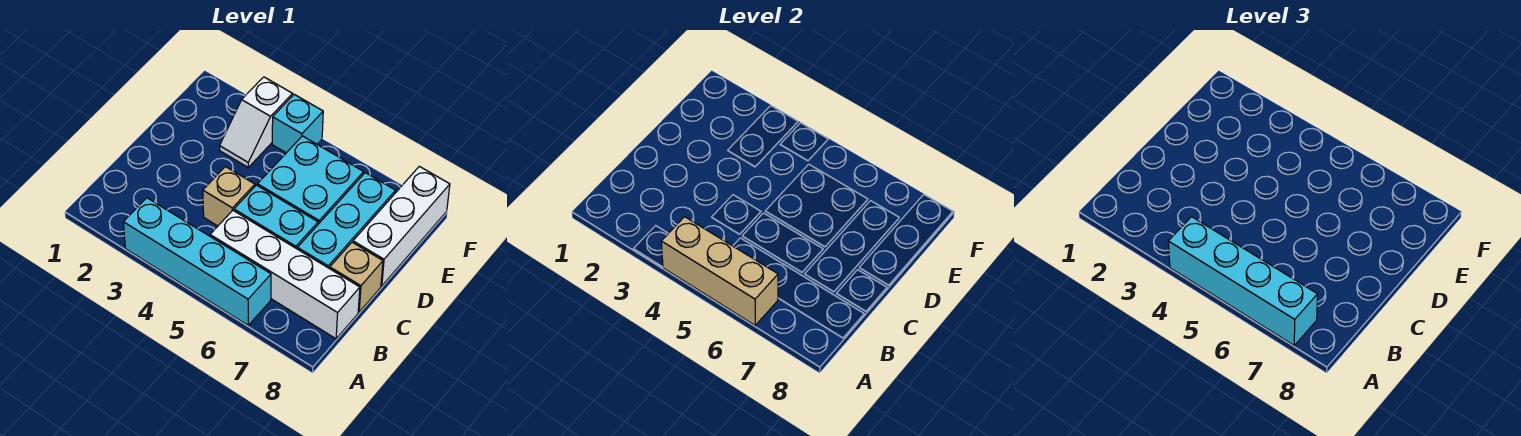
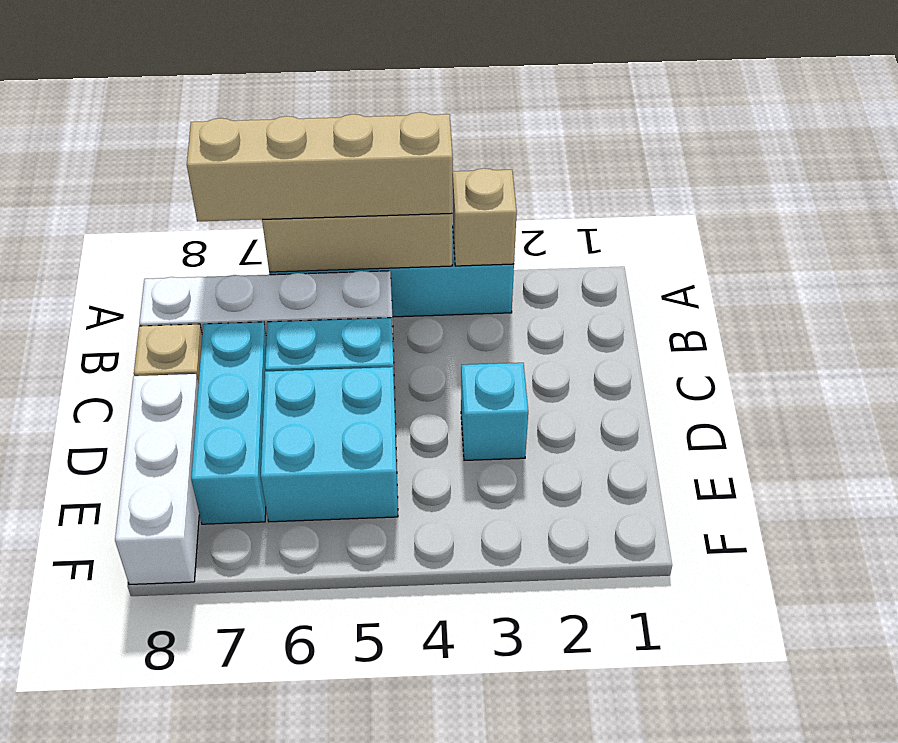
cyan 1x4 brick [1168,217,1318,345] -> tan 1x4 brick [187,112,453,222]
tan 1x1 brick [203,167,255,226] -> tan 1x1 brick moved to [452,168,517,266]
white 1x2 slope [220,77,293,167] -> none
cyan 1x1 brick [272,94,323,153] -> cyan 1x1 brick moved to [461,363,528,460]

